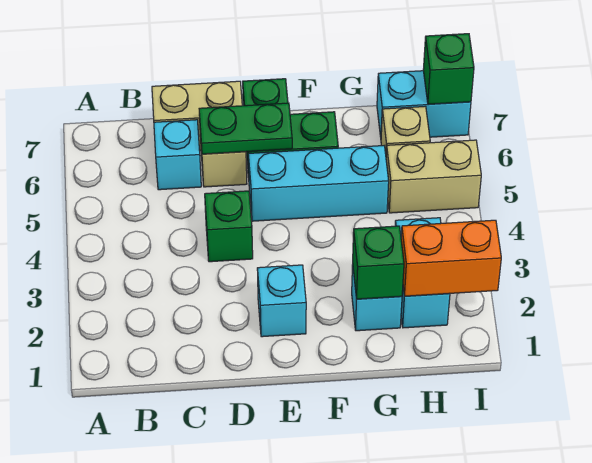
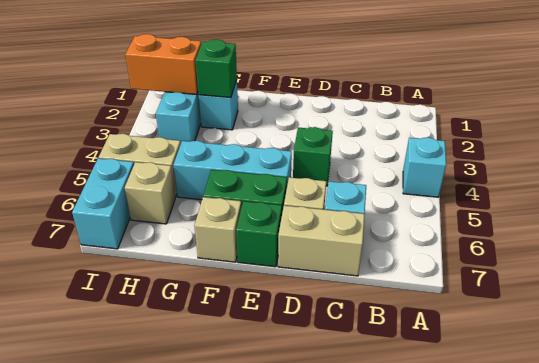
green 1x2 plate [199,103,292,154] -> none
cyan 1x1 brick [257,265,306,337] -> cyan 1x1 brick moved to [403,137,446,197]
none -> tan 1x1 brick [194,197,241,262]
cyan 1x2 brick [377,71,471,137] -> cyan 1x2 brick turned to [72,158,134,249]
green 1x1 brick [423,34,474,104] -> none

